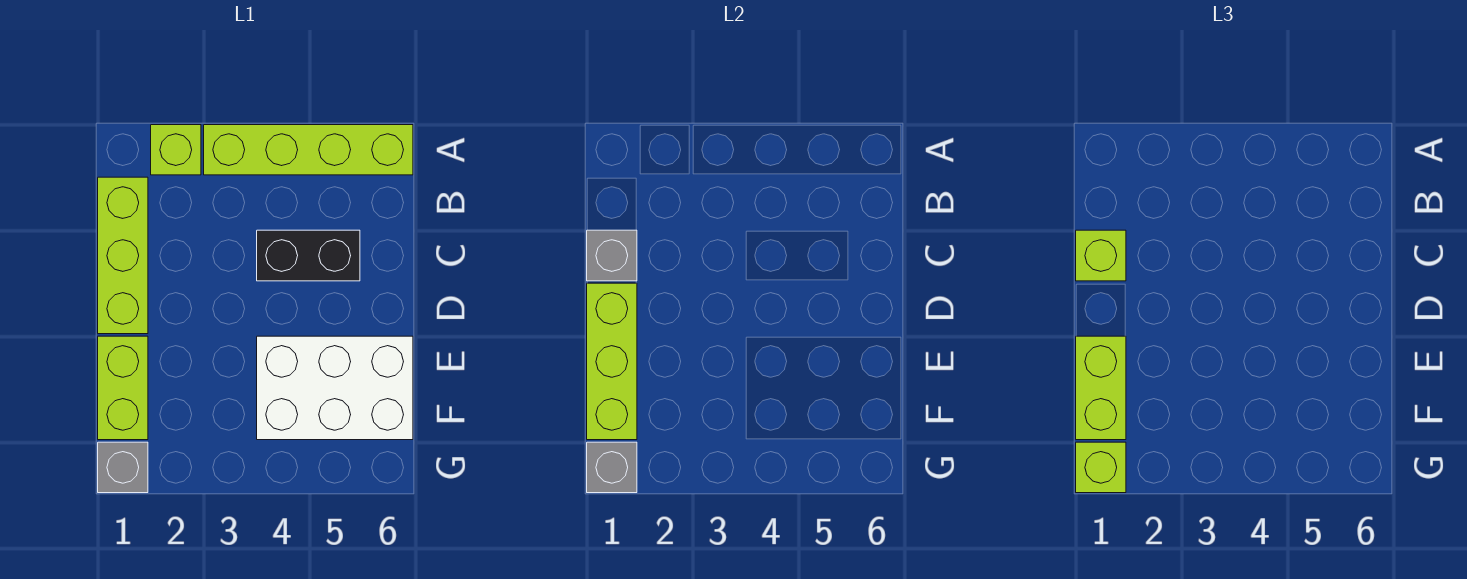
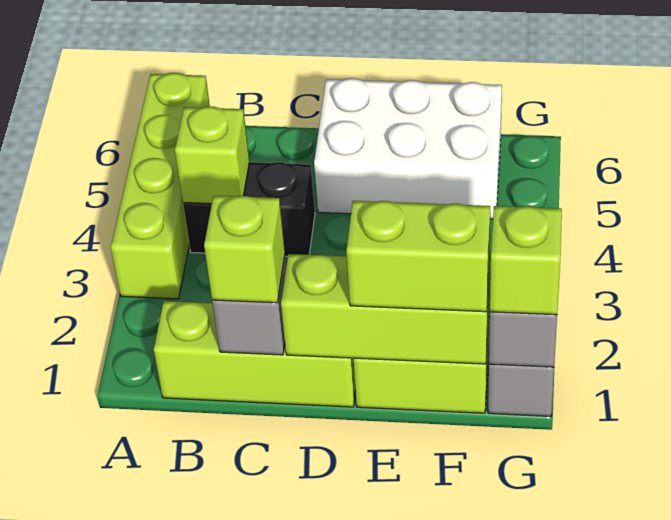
lime 1x1 brick [151,125,201,175] -> lime 1x1 brick moved to [175,106,249,204]
black 1x2 brick [257,230,360,281] -> black 1x2 brick turned to [183,162,315,256]
white 2x3 brick [257,336,413,440] -> white 2x3 brick turned to [314,78,502,219]

